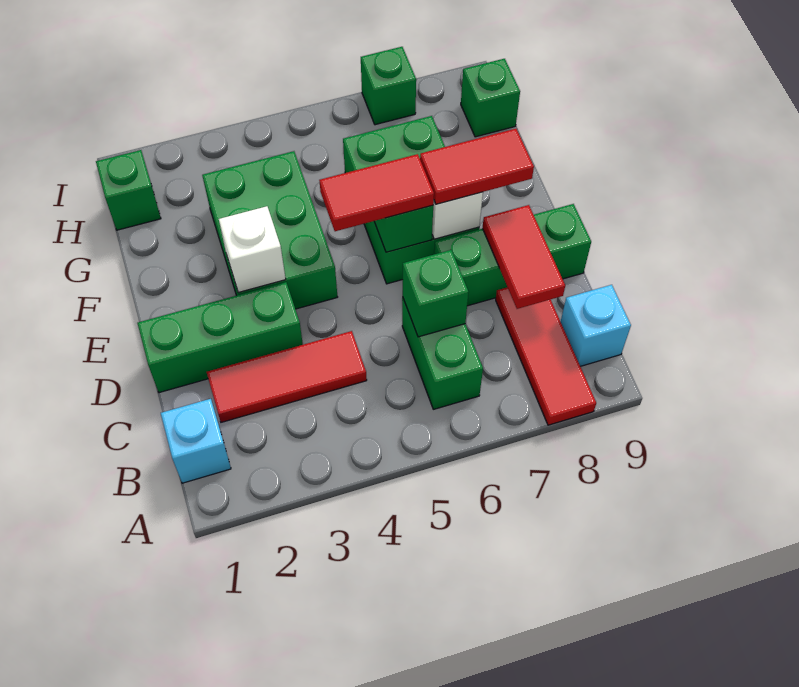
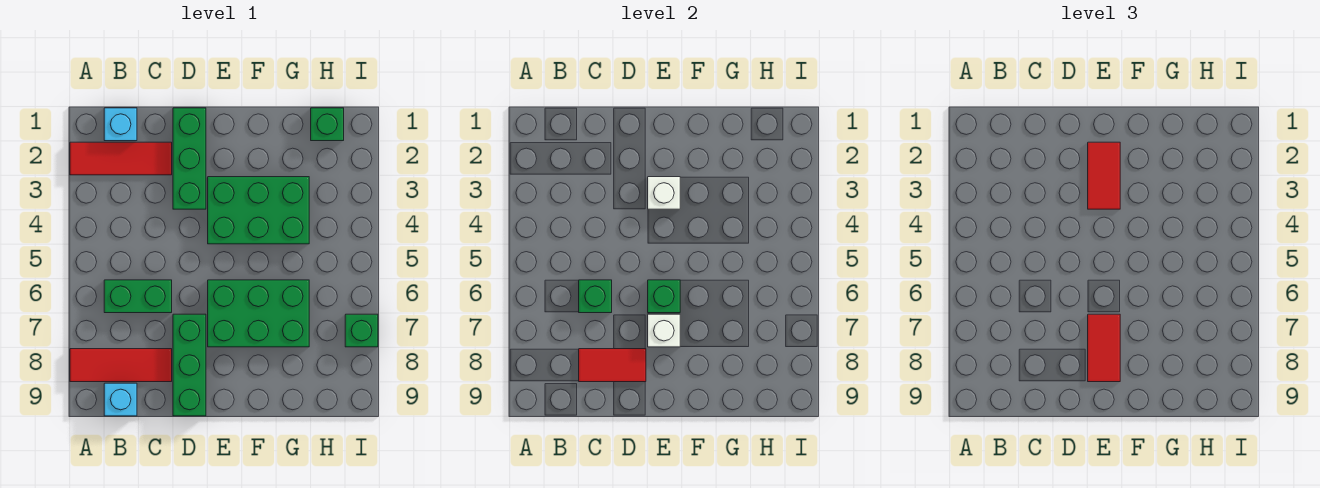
red 1x3 tile [207,331,367,422] -> red 1x3 tile turned to [70,142,172,175]
red 1x2 tile [319,154,434,231] -> red 1x2 tile moved to [1088,142,1120,209]
green 1x1 brick [461,59,520,137] -> none

